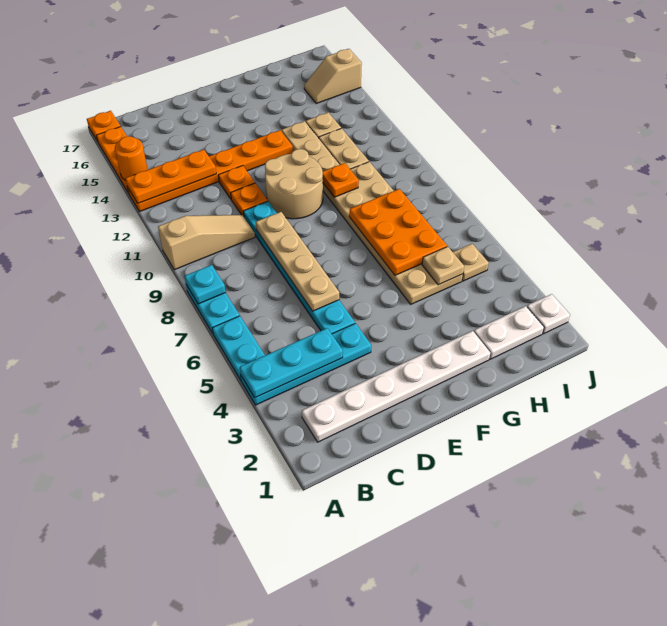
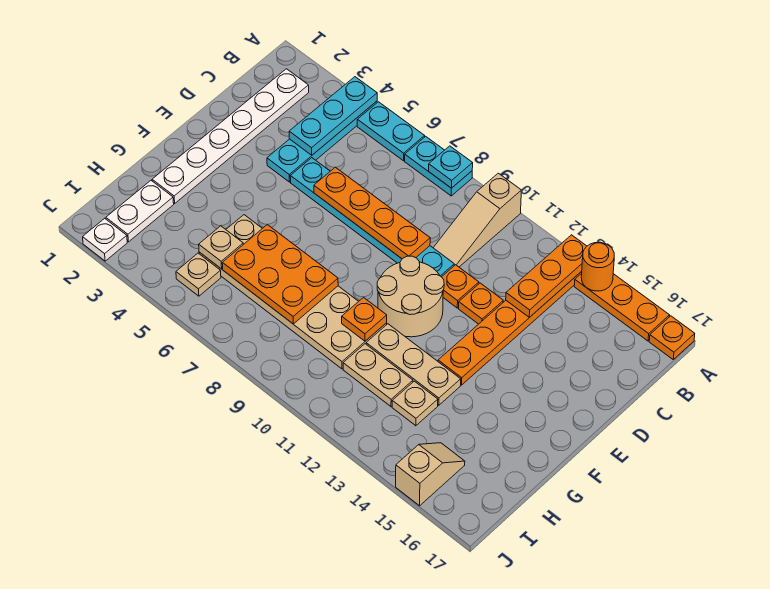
tan 1x4 plate [256,212,339,311] -> orange 1x4 plate [314,167,430,259]

